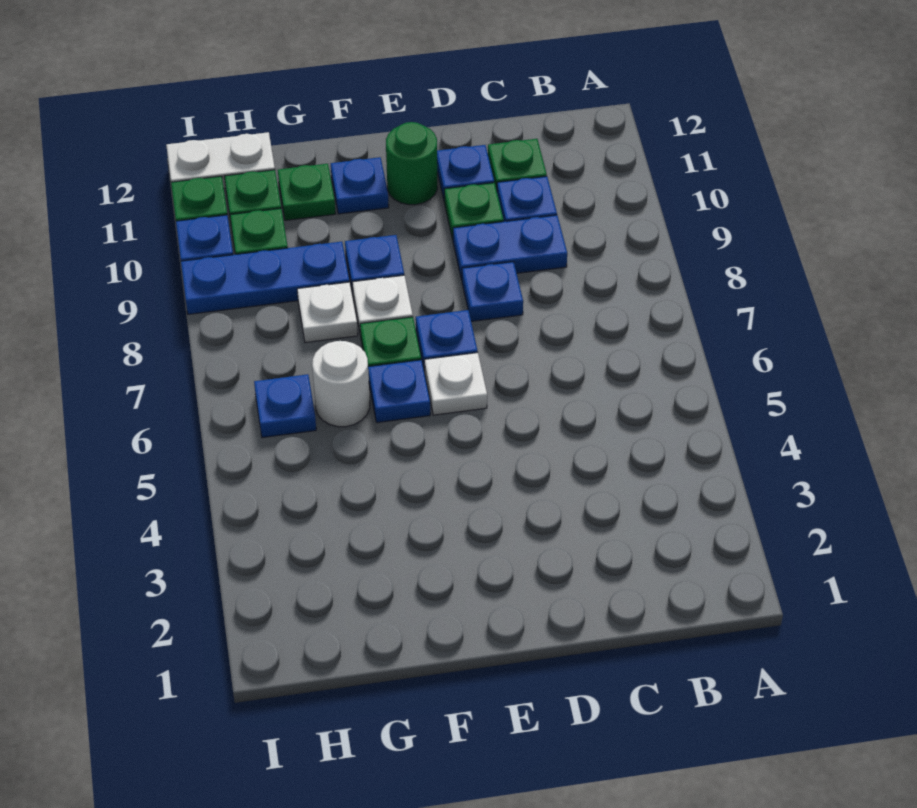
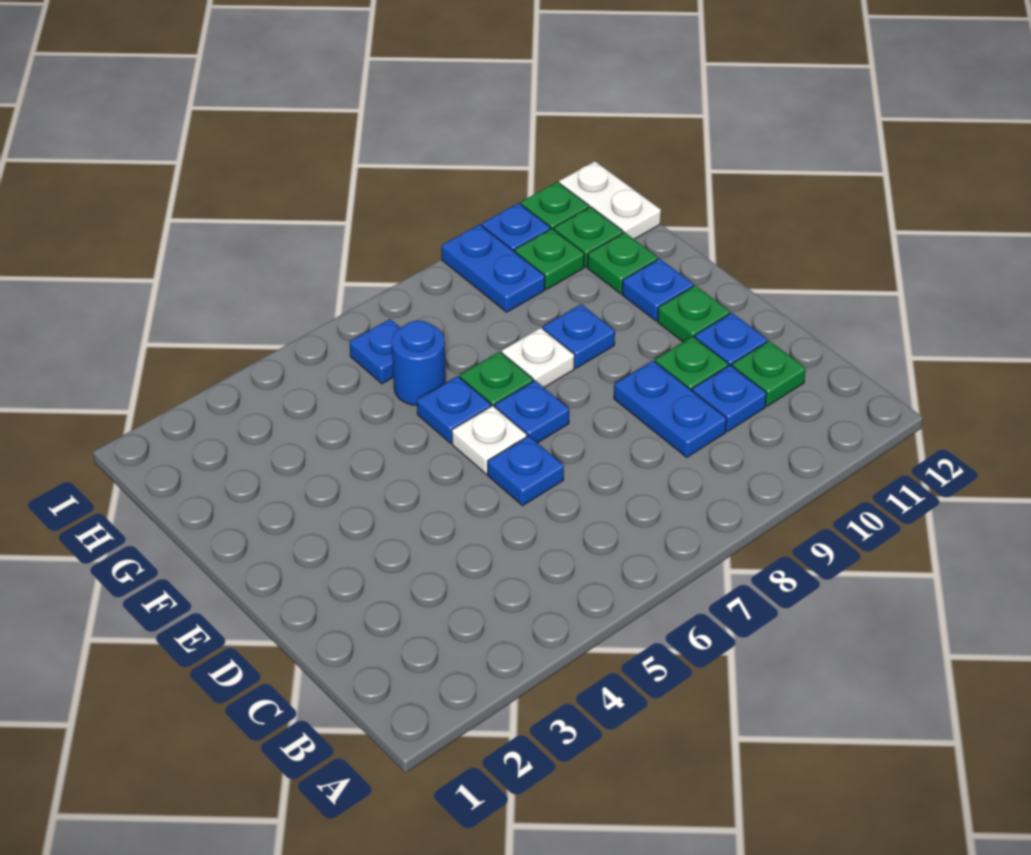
blue 1x1 plate [462,262,523,322] -> blue 1x1 plate moved to [488,436,564,506]
green 1x1 round brick [386,122,437,205] -> green 1x1 plate [658,285,730,342]
white 1x1 round brick [312,341,370,427] -> blue 1x1 round brick [392,321,446,405]
white 1x1 plate [297,282,358,343] -> none
blue 1x3 plate [181,242,349,314] -> blue 1x2 plate [442,225,545,312]

